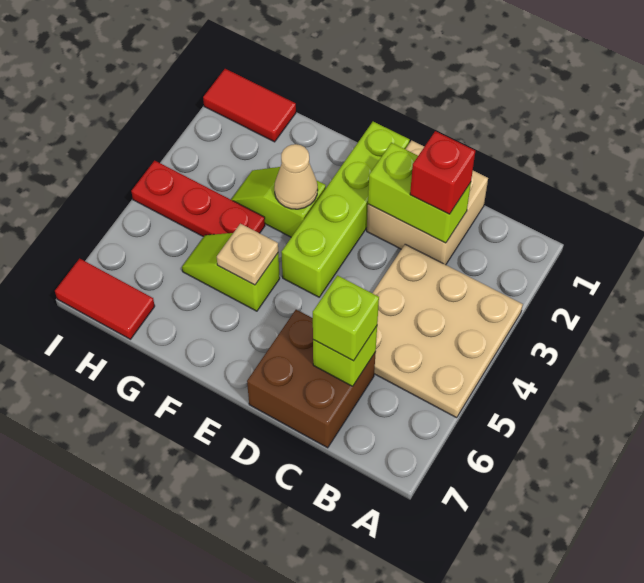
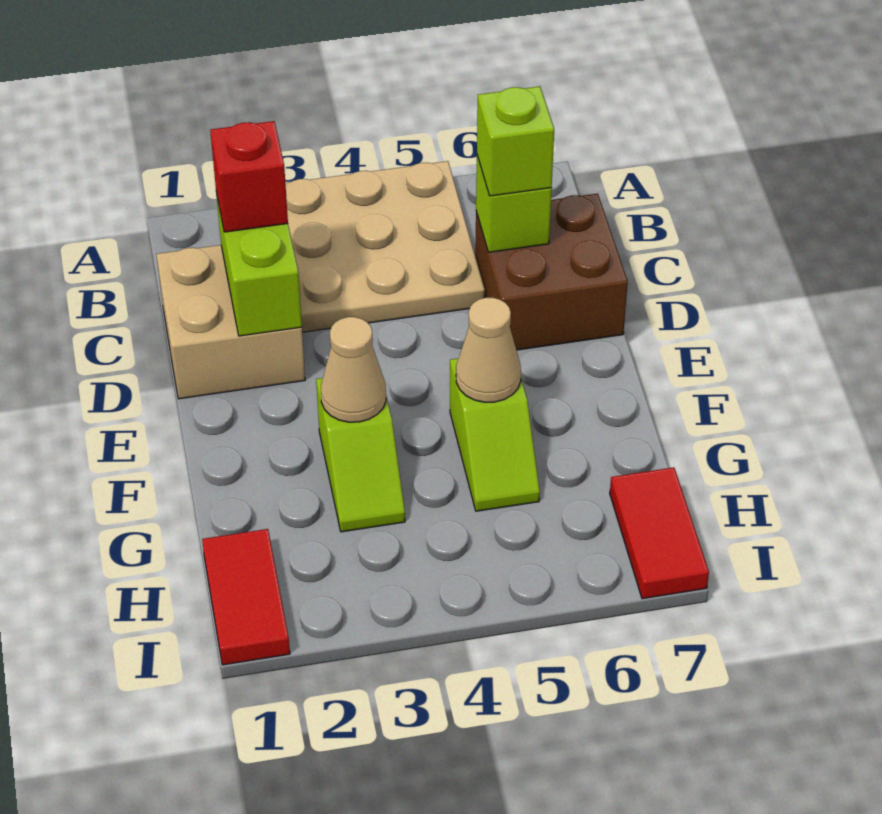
lime 1x4 brick [281,122,410,297] -> none
tan 1x1 plate [217,224,278,285] -> tan 1x1 cone [456,298,521,402]
red 1x3 plate [131,161,265,237] -> none

